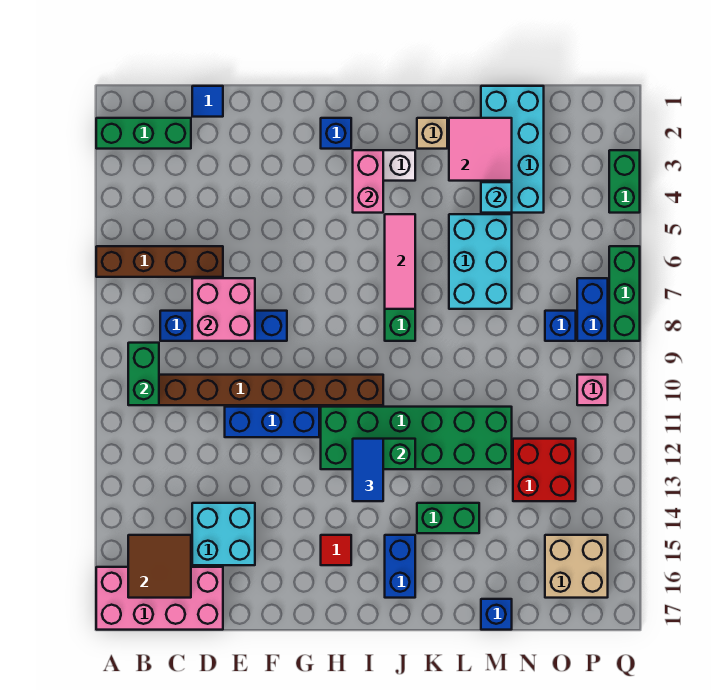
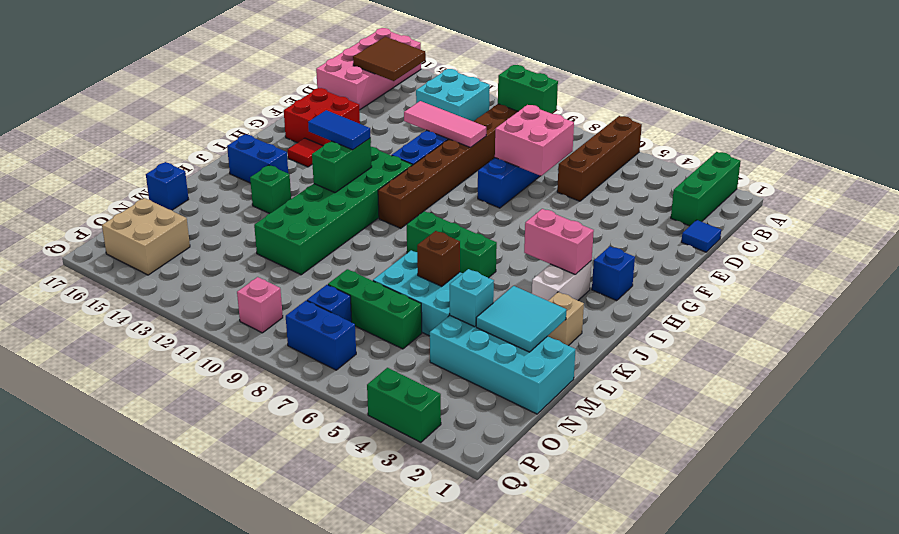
cyan 2x2 brick [192,503,255,565] -> cyan 2x2 brick moved to [416,69,490,122]
pink 1x3 tile [385,214,415,309] -> pink 1x3 tile moved to [404,101,486,148]
green 1x2 brick [417,503,479,533] -> green 1x1 brick [250,165,291,214]
pink 2x2 tile [449,118,512,181] -> cyan 2x2 tile [476,286,566,352]
none -> brown 1x1 brick [417,231,460,286]
red 2x2 brick [513,439,576,501] -> red 2x2 brick moved to [284,88,360,146]
green 1x3 brick [609,246,640,341] -> green 1x3 brick moved to [328,269,422,349]

